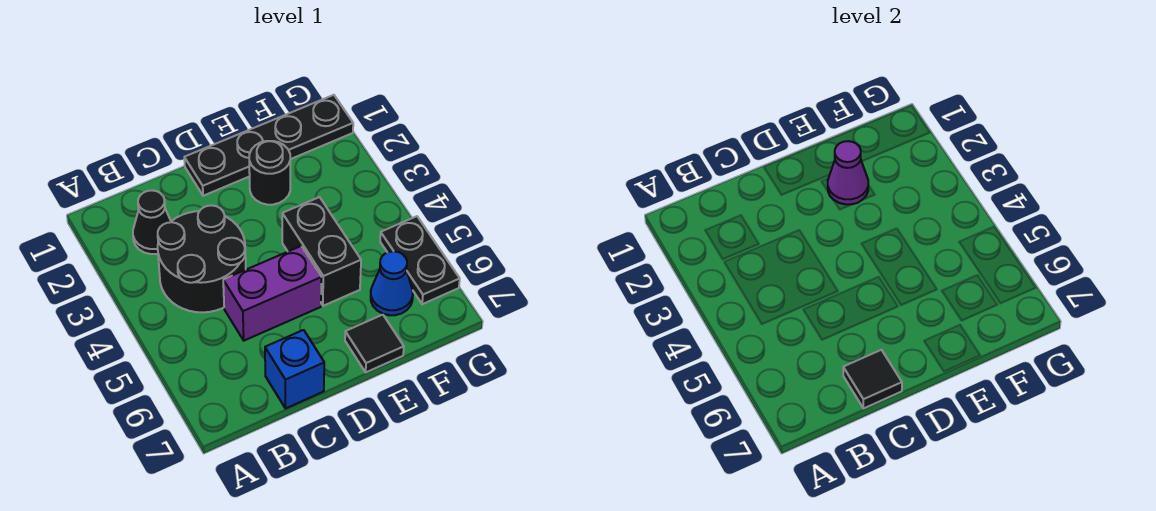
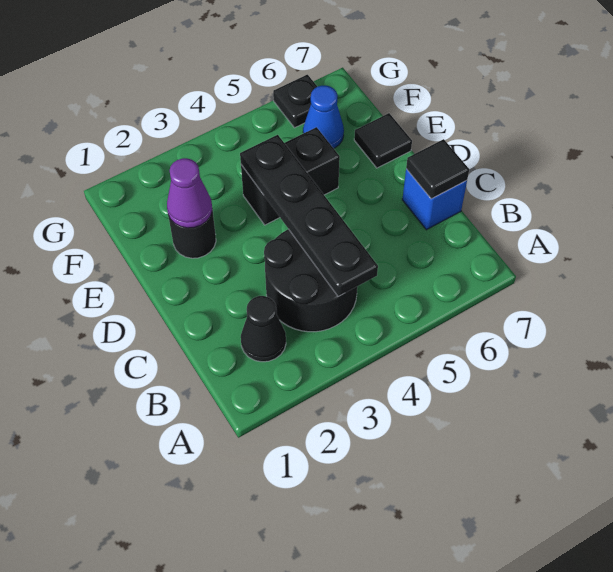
purple 1x2 brick [223,246,321,341] -> none
black 1x4 plate [184,95,353,196] -> black 1x4 plate moved to [240,135,378,297]
black 1x2 plate [380,216,460,304] -> black 1x1 plate [273,75,317,128]

